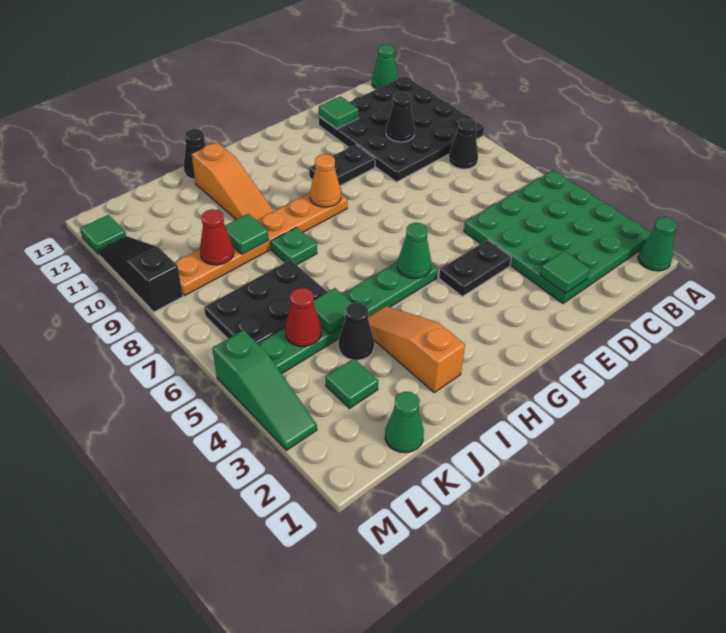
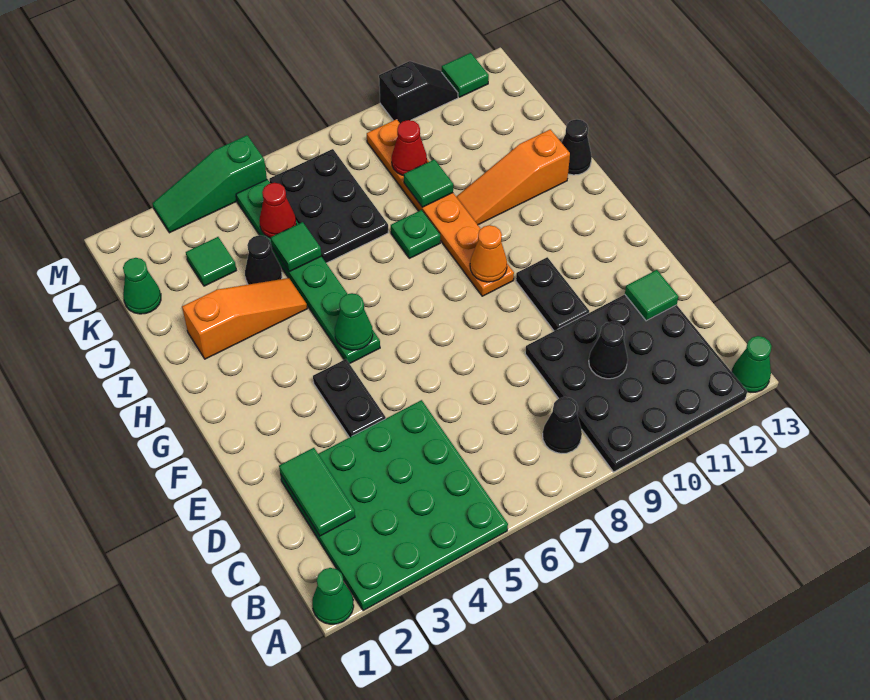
green 1x1 tile [540,251,590,294] -> green 1x2 tile [279,448,355,536]
black 1x3 slope [98,236,183,312] -> black 1x2 slope [379,61,458,123]

